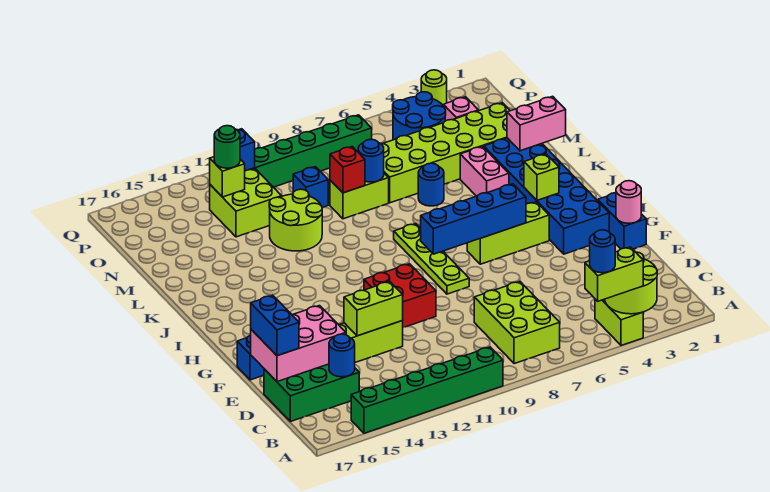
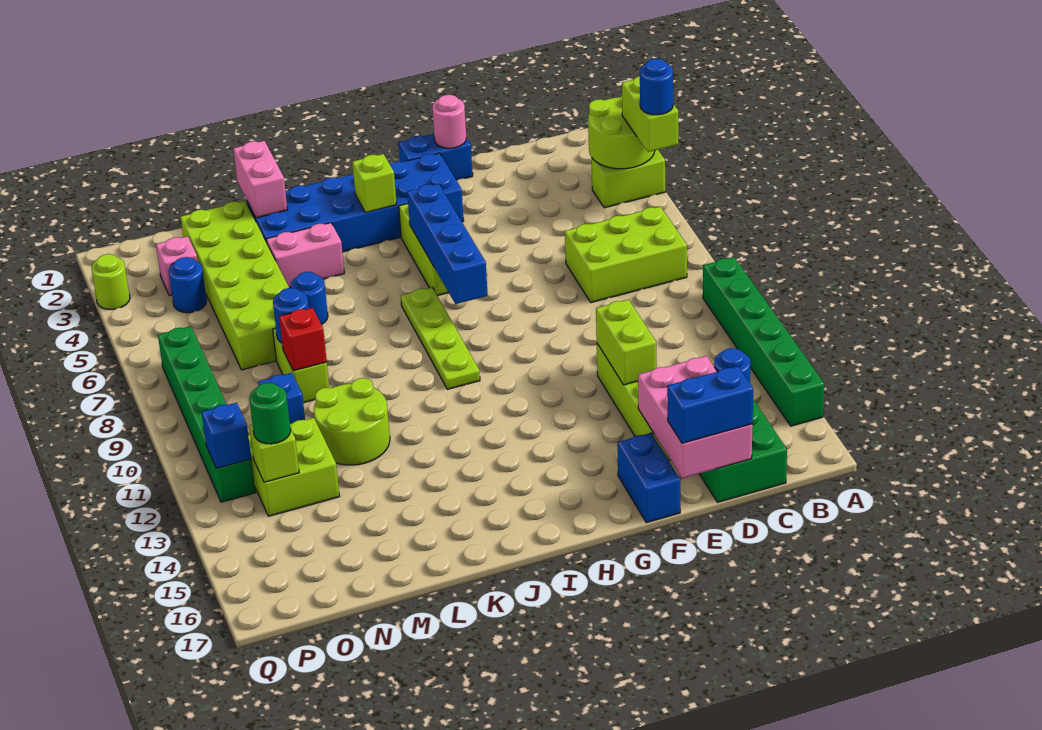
red 2x2 brick [364,264,436,328] -> none
lime 1x4 plate [394,224,469,294] -> lime 1x4 plate turned to [401,287,480,389]
blue 2x2 round brick [393,92,446,140] -> blue 1x1 round brick [169,257,207,313]

